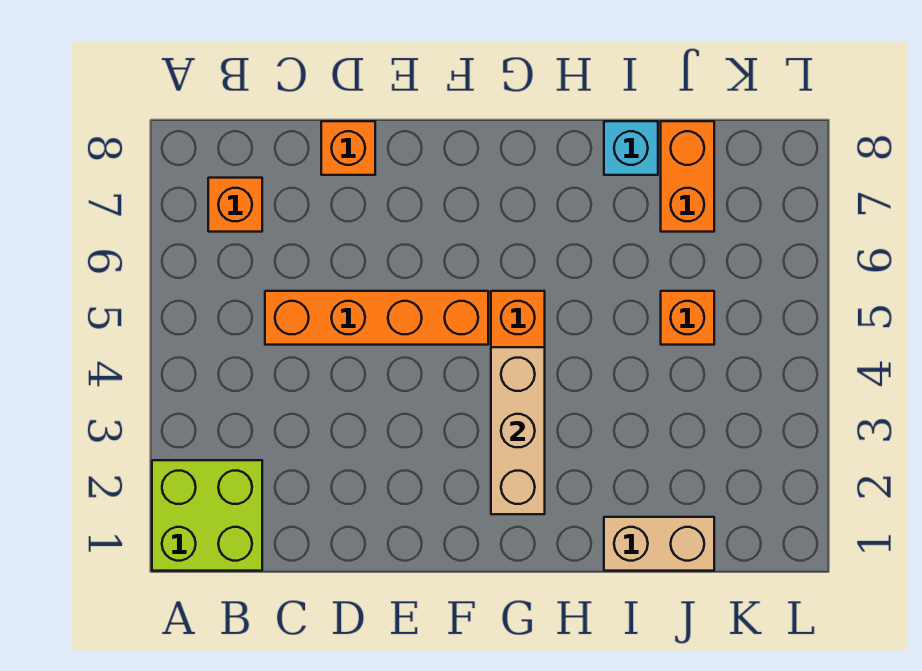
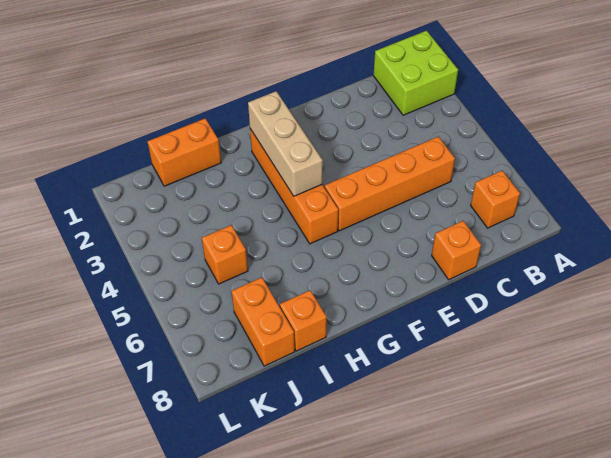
tan 1x2 brick [604,517,714,571] -> orange 1x2 brick [147,118,221,186]
cyan 1x1 brick [604,121,658,175] -> orange 1x1 brick [280,290,327,351]

